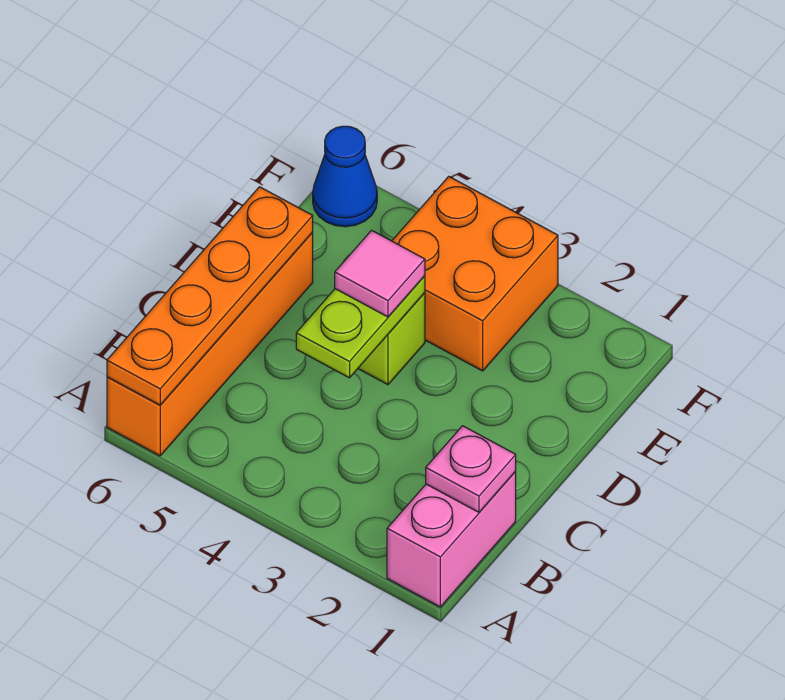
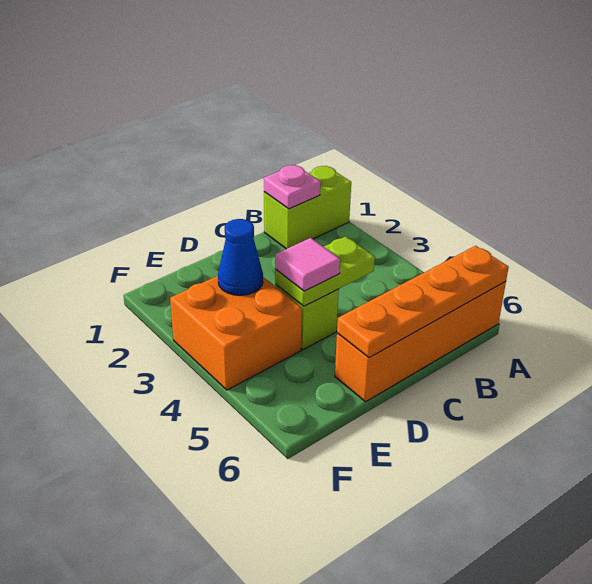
pink 1x2 brick [387,472,516,607] -> lime 1x2 brick [264,166,351,249]
blue 1x1 cone [313,126,377,227] -> blue 1x1 cone moved to [218,219,263,295]

